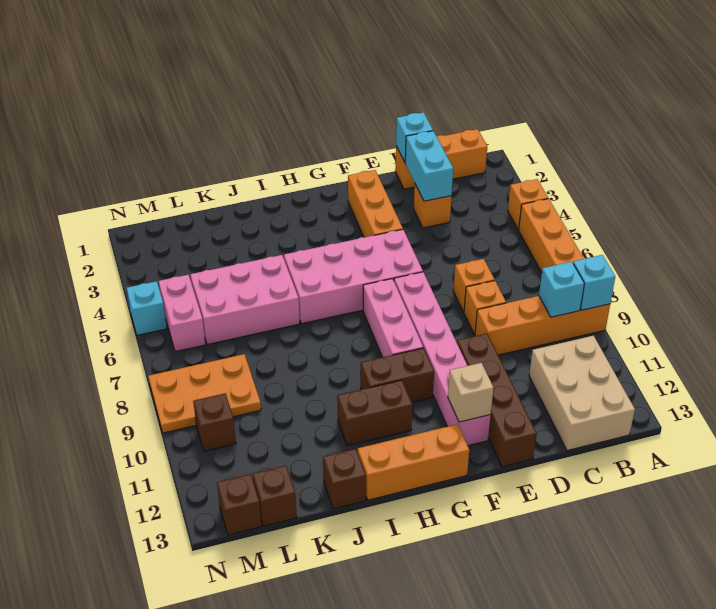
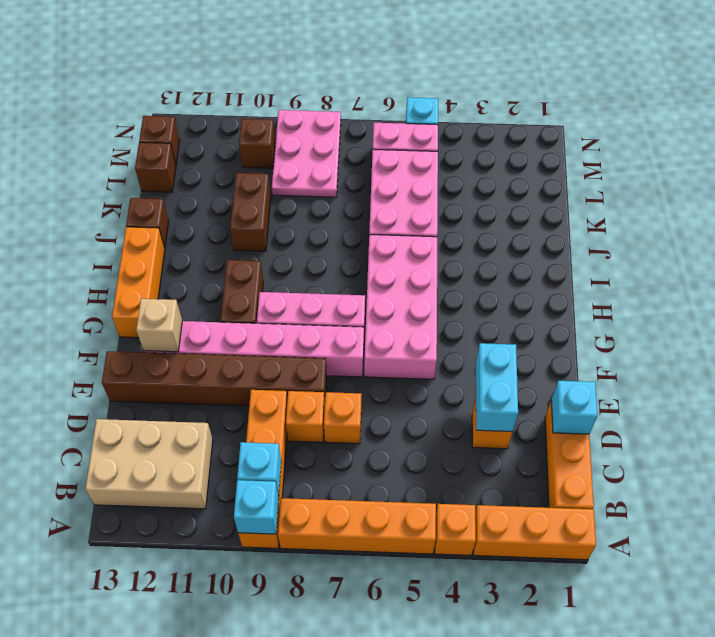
cyan 1x2 brick [405,131,453,201] -> cyan 1x2 brick turned to [476,343,518,432]
brown 1x4 brick [457,334,537,467] -> brown 1x6 brick [102,351,327,406]
orange 1x3 brick [348,170,403,237] -> orange 1x3 brick moved to [473,505,596,560]
brown 1x2 brick [337,380,412,446] -> brown 1x2 brick moved to [230,173,271,251]
orange 2x3 plate [148,354,261,433] -> pink 2x3 plate [272,110,341,197]

